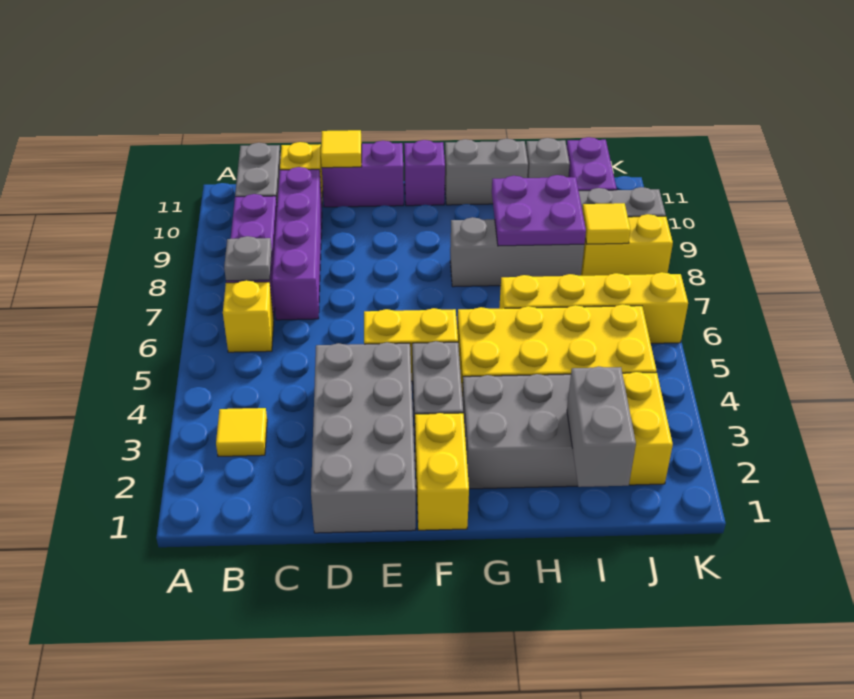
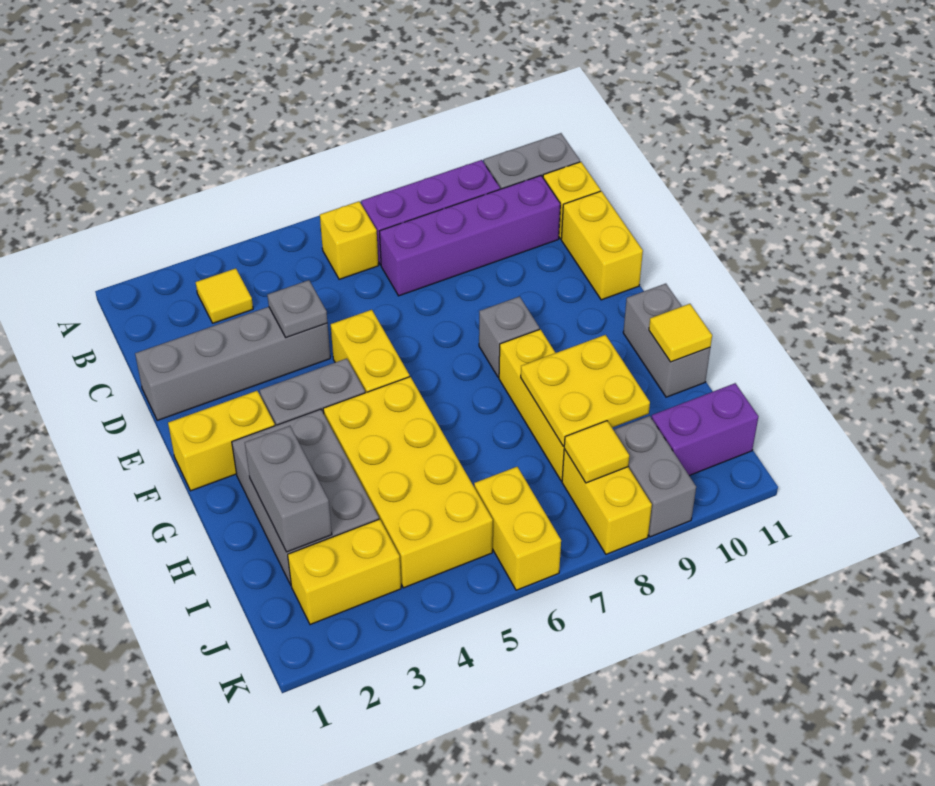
grey 1x1 plate [224,236,272,281] -> grey 1x1 plate moved to [268,280,327,338]
grey 2x4 brick [311,342,416,533] -> grey 1x4 brick [135,307,330,420]
purple 1x2 brick [322,141,404,207] -> yellow 1x2 brick [561,191,643,300]
yellow 1x1 tile [321,130,362,168] -> yellow 1x1 tile moved to [649,304,712,362]
purple 1x1 brick [404,140,445,206] -> none
grey 1x3 brick [450,217,584,287] -> yellow 1x3 brick [499,329,564,481]
yellow 1x4 brick [499,272,688,343] -> yellow 1x2 brick [474,467,561,590]
purple 2x2 plate [492,175,586,246] -> yellow 2x2 plate [521,335,650,446]
grey 1x2 brick [567,366,636,487] -> grey 1x2 brick turned to [245,426,332,552]
grey 1x1 brick [526,138,570,178] -> grey 1x1 brick moved to [479,297,539,377]

